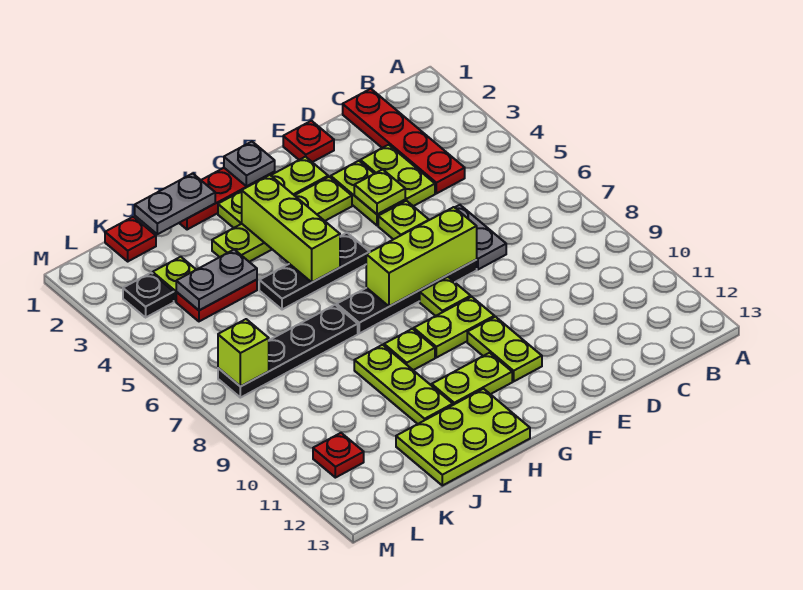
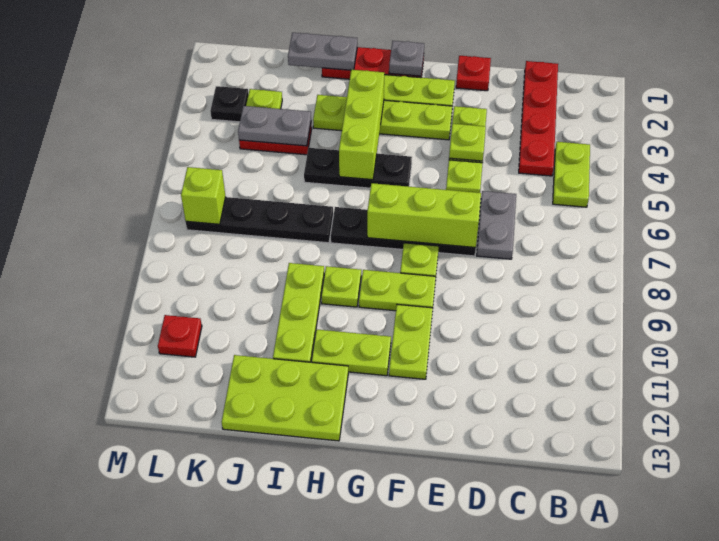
lime 1x2 plate [360,145,435,206] -> lime 1x2 plate moved to [553,142,590,207]
red 1x1 plate [105,217,156,261] -> none

